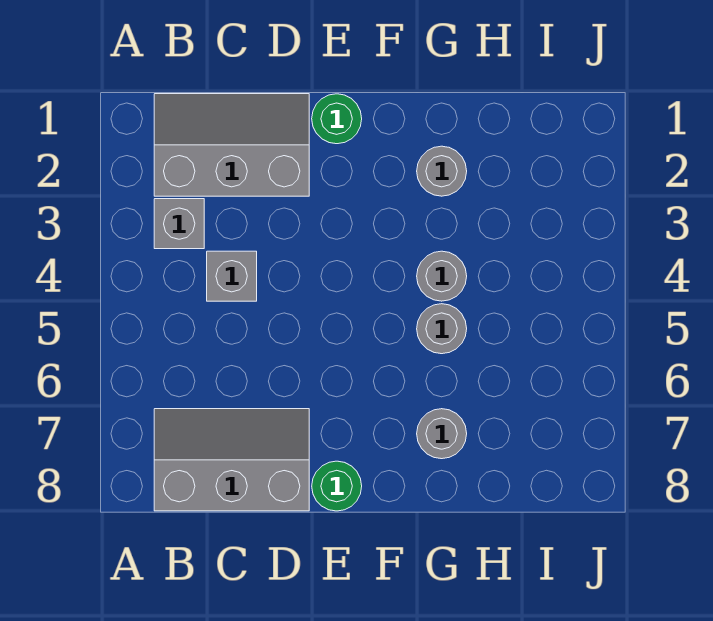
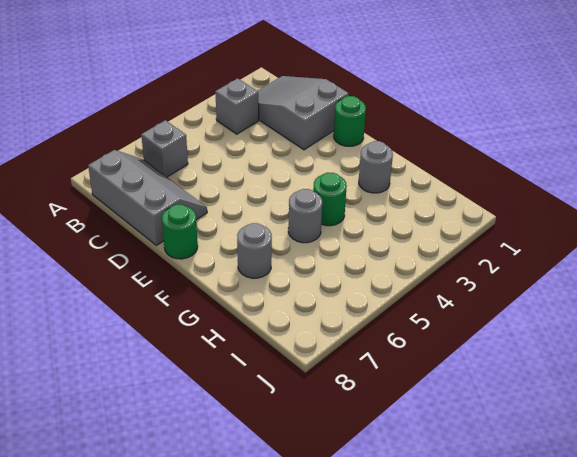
grey 2x3 slope [154,94,309,196] -> grey 2x3 slope turned to [258,76,349,150]
grey 1x1 brick [207,251,257,301] -> grey 1x1 brick moved to [141,120,188,177]
grey 1x1 round brick [417,251,467,301] -> green 1x1 round brick [313,172,347,226]

